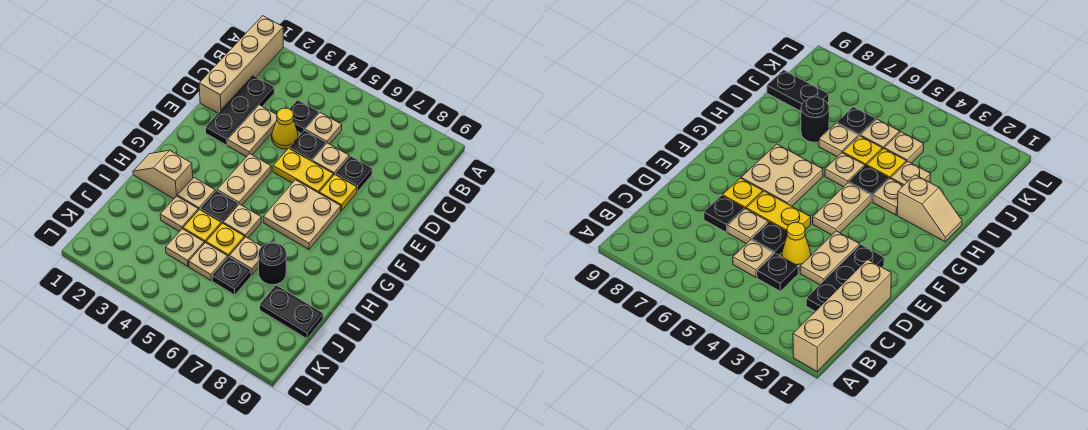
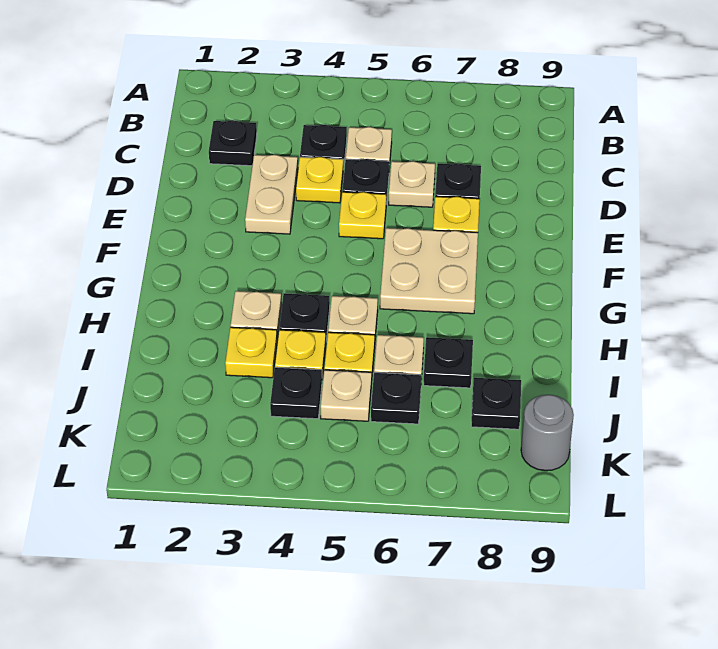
tan 1x4 brick [199,16,283,113] -> none
black 1x3 plate [206,75,274,145] -> black 1x1 plate [209,120,257,166]
yellow 1x1 cone [272,108,298,149] -> yellow 1x1 plate [296,157,343,203]
yellow 1x2 plate [273,148,333,193] -> yellow 1x1 plate [339,192,386,239]
tan 1x2 plate [217,154,271,205] -> none
tan 1x2 slope [133,150,193,199] -> none
tan 1x1 plate [160,196,198,232] -> yellow 1x1 plate [225,327,277,378]
black 1x1 round brick [258,242,287,285] -> black 1x1 plate [424,337,473,388]
tan 1x1 plate [166,229,204,266] -> black 1x1 plate [270,367,322,419]
black 1x2 plate [260,285,323,339] -> black 1x1 plate [471,378,521,429]
none -> grey 1x1 round brick [521,395,574,471]

